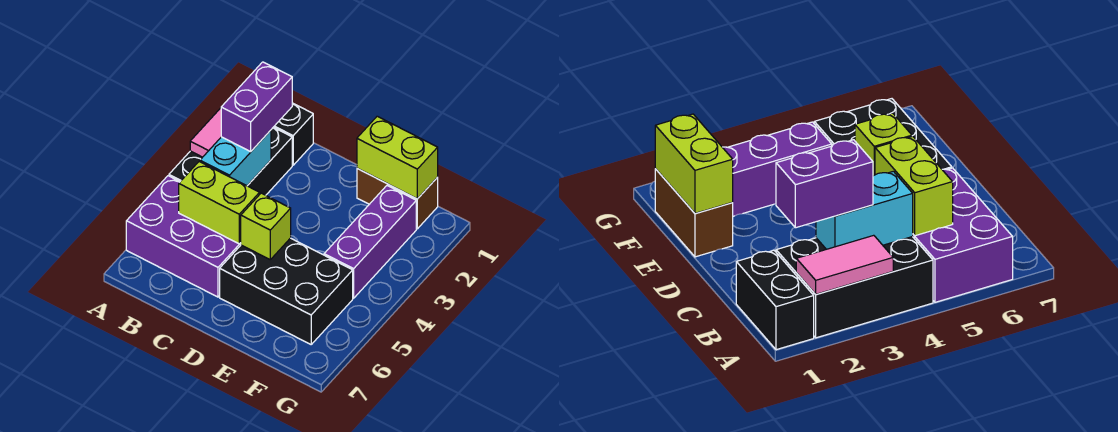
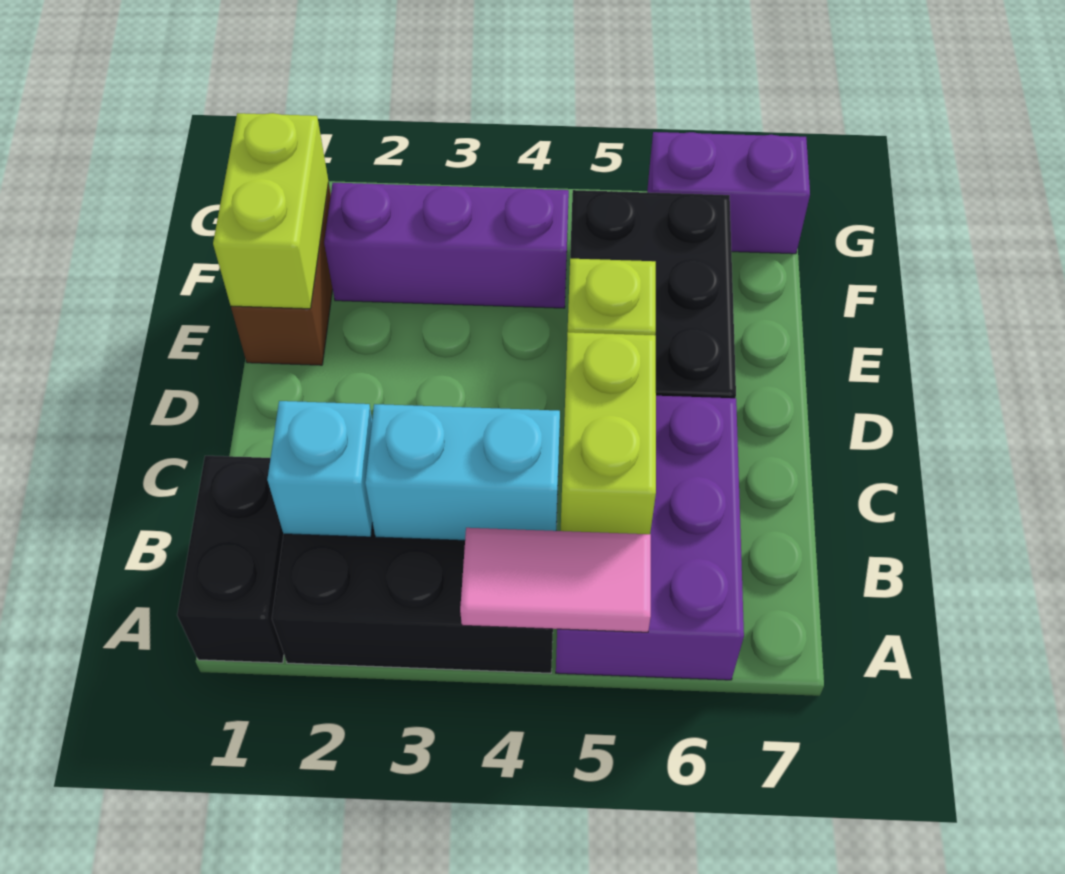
pink 1x2 tile [190,108,221,157] -> pink 1x2 tile moved to [460,528,651,632]
none -> cyan 1x1 brick [267,401,373,537]
purple 1x2 brick [221,62,292,152] -> purple 1x2 brick moved to [647,132,810,254]

